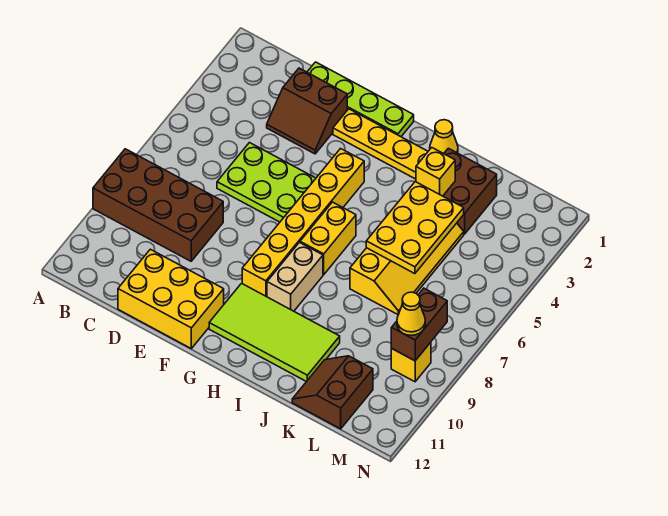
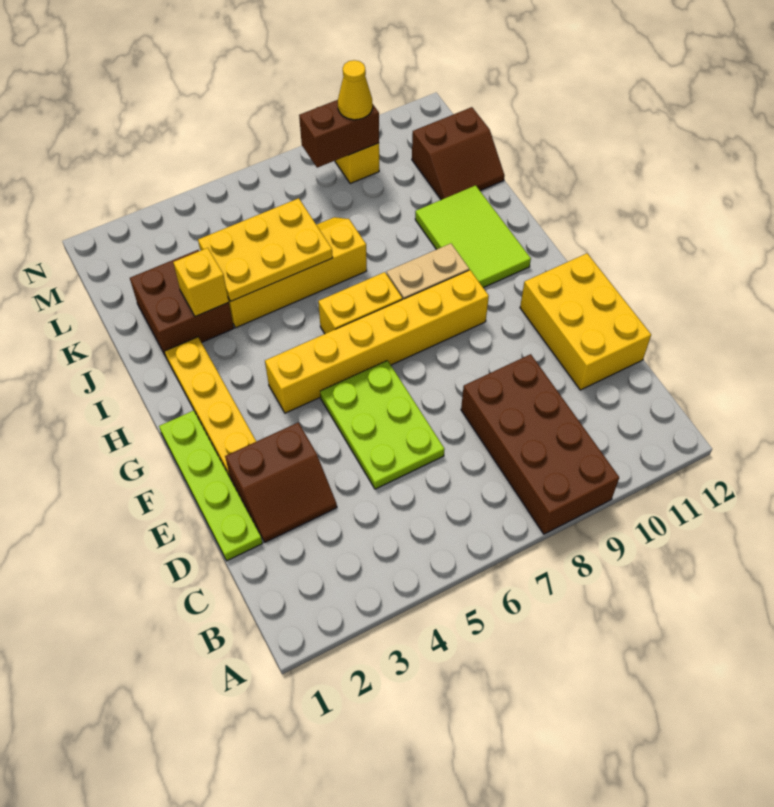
brown 2x2 slope [267,68,347,154] -> brown 2x2 slope turned to [225,423,337,542]
lime 2x4 tile [209,283,340,382] -> lime 2x3 tile [415,185,531,288]
yellow 1x1 cone [430,120,458,154] -> none

